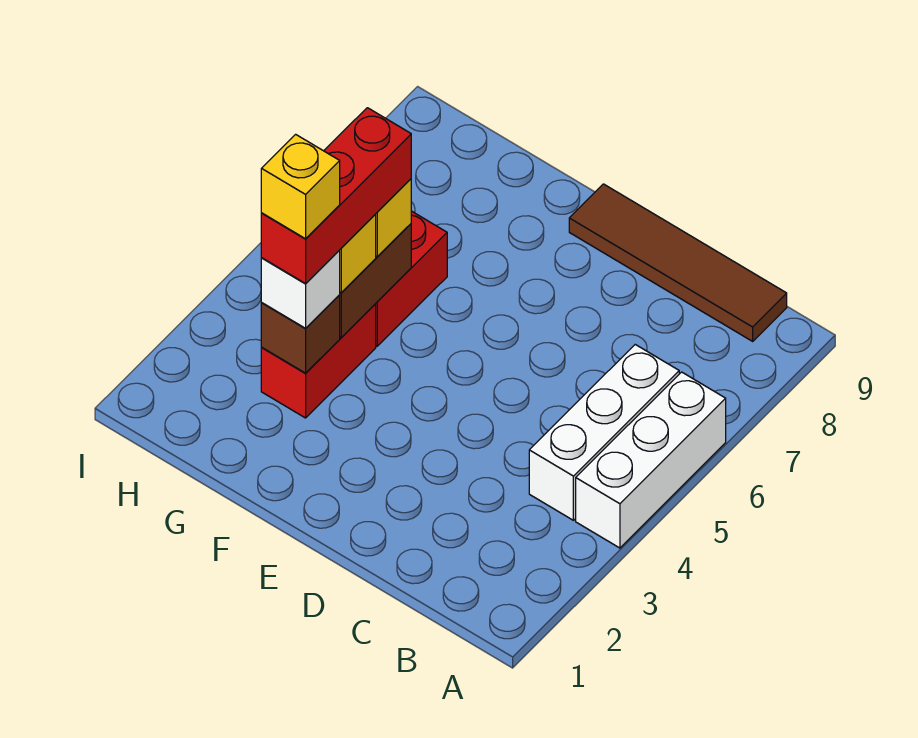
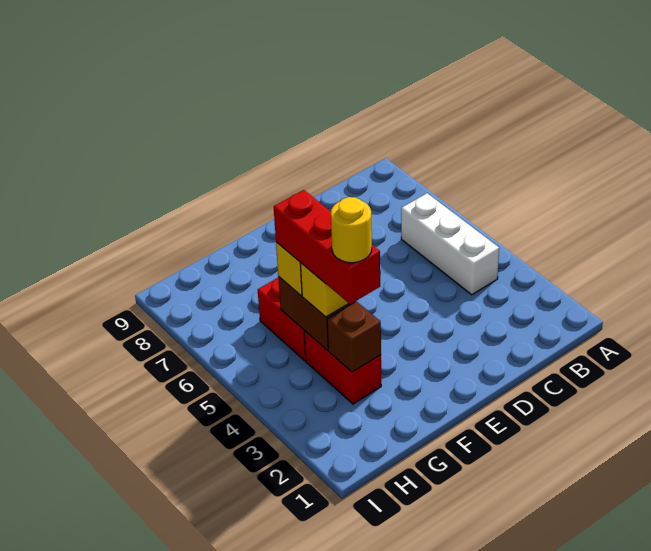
white 1x3 brick [576,372,726,548] -> none
brown 1x4 tile [569,184,787,341] -> none
white 1x1 brick [261,250,340,329] -> none
yellow 1x1 brick [261,134,340,239] -> yellow 1x1 round brick [331,197,372,263]

